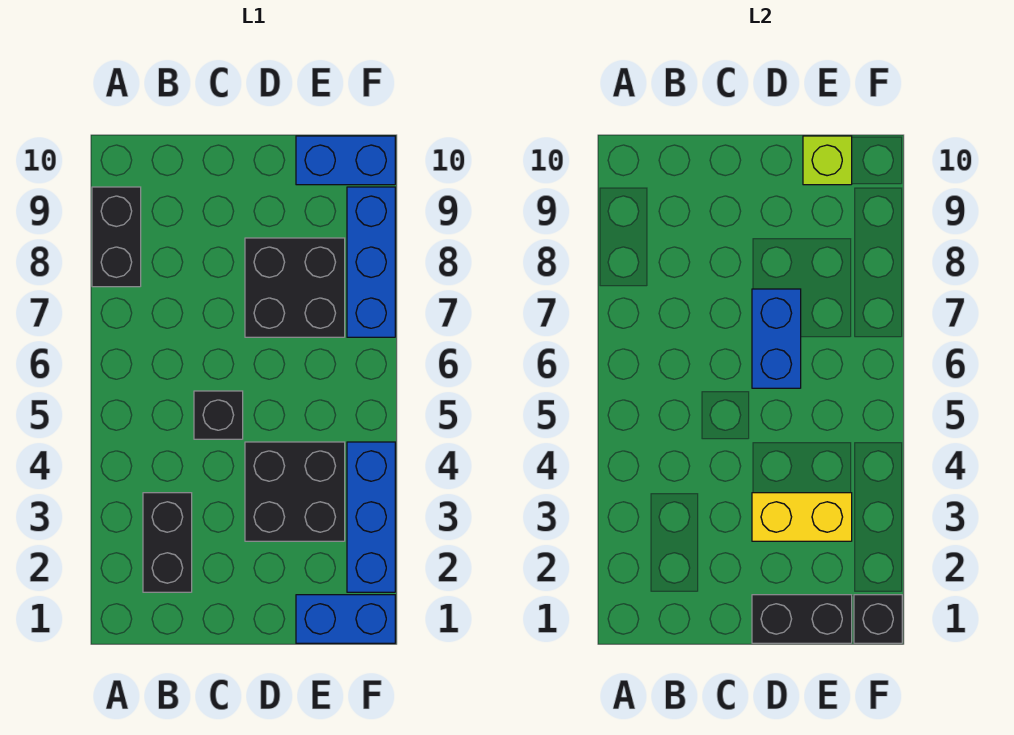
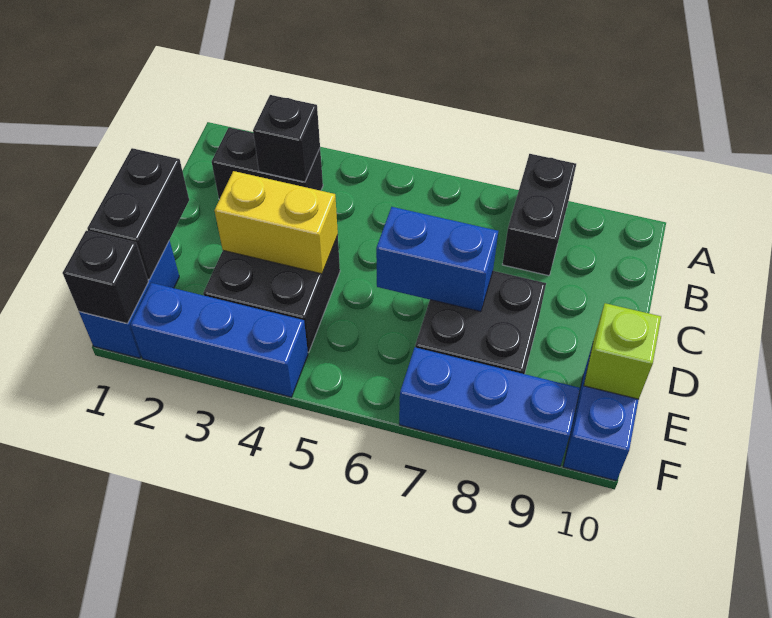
black 1x2 brick [92,187,141,287] -> black 1x2 brick turned to [502,154,576,276]
black 1x1 brick [194,391,243,439] -> black 1x1 brick moved to [253,95,320,182]
yellow 1x2 brick [752,493,852,541] -> yellow 1x2 brick turned to [214,171,338,274]

